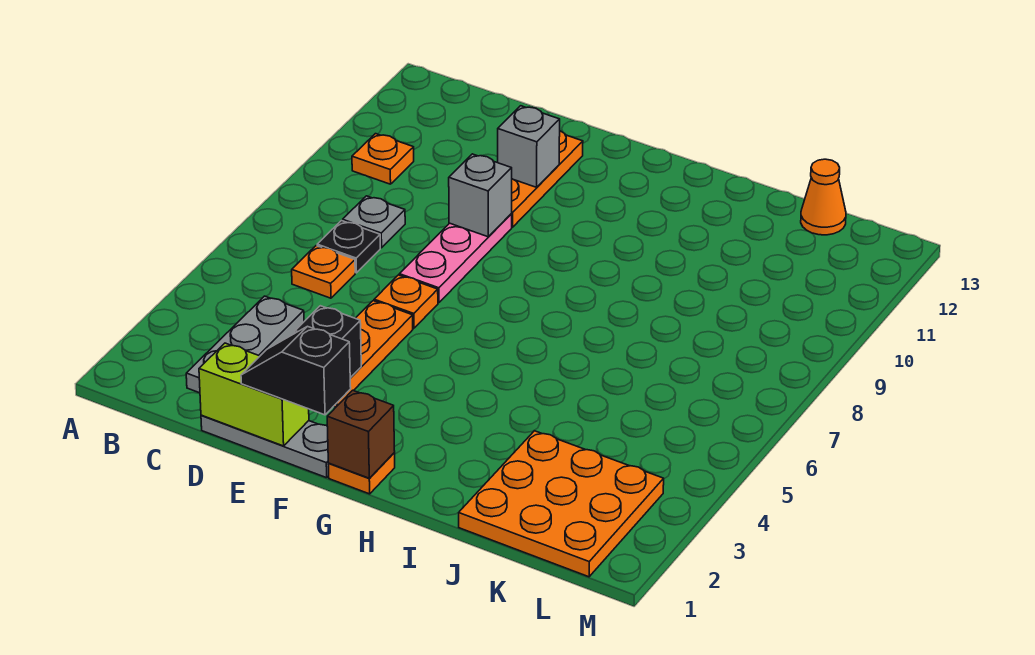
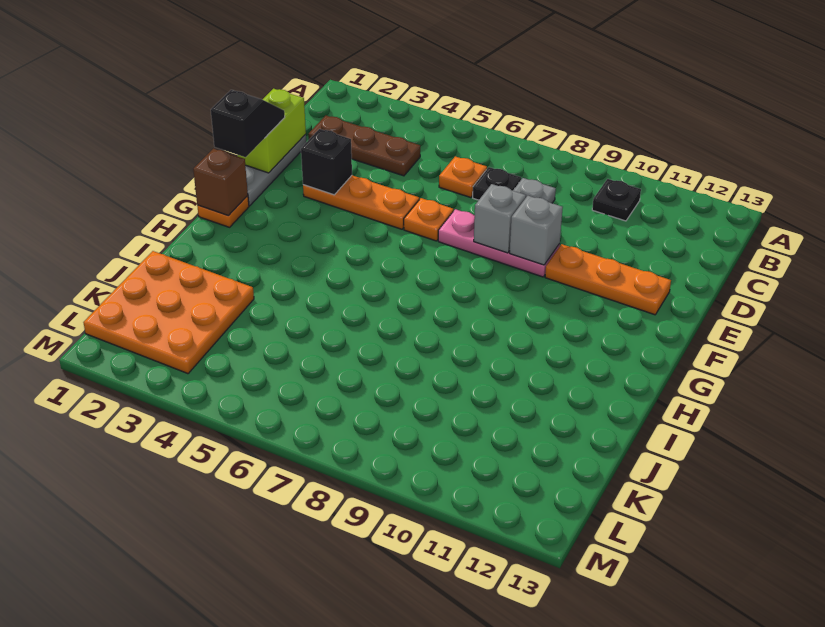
orange 1x1 plate [352,134,414,184] -> black 1x1 plate [592,179,641,221]
grey 1x3 plate [186,296,304,393] -> brown 1x3 plate [308,116,420,176]
grey 1x1 brick [498,106,560,187] -> grey 1x1 brick moved to [474,184,526,253]
orange 1x1 cone [801,159,846,235] -> none

